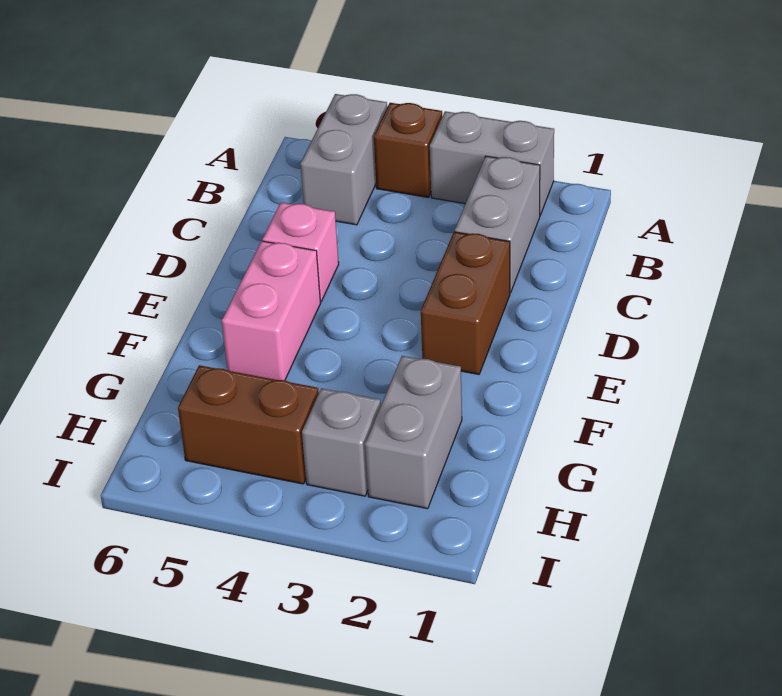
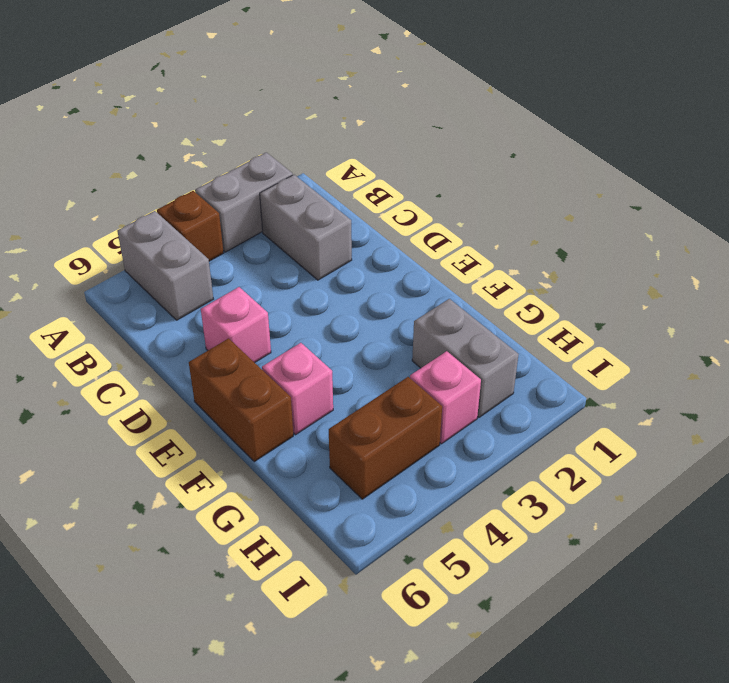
brown 1x2 brick [421,232,510,374] -> brown 1x2 brick moved to [189,338,293,462]
pink 1x2 brick [222,241,321,380] -> pink 1x1 brick [262,343,333,435]
grey 1x1 brick [302,388,381,496] -> pink 1x1 brick [410,351,481,444]

